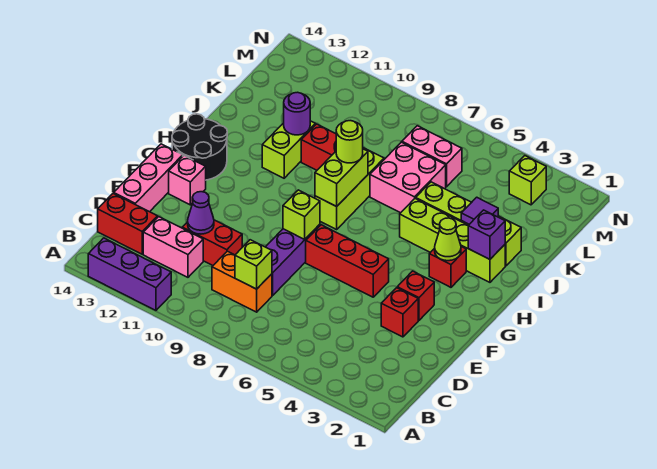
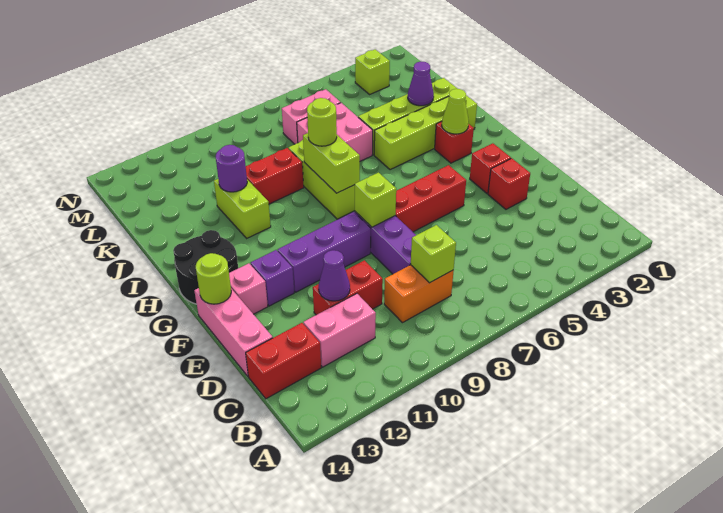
purple 1x3 brick [88,238,171,310] -> purple 1x3 brick moved to [278,212,371,292]
none -> lime 1x1 round brick [196,253,231,304]
purple 1x1 brick [468,210,505,259] -> purple 1x1 brick moved to [251,250,294,306]
purple 1x1 tile [461,197,498,224] -> purple 1x1 cone [408,62,434,106]

